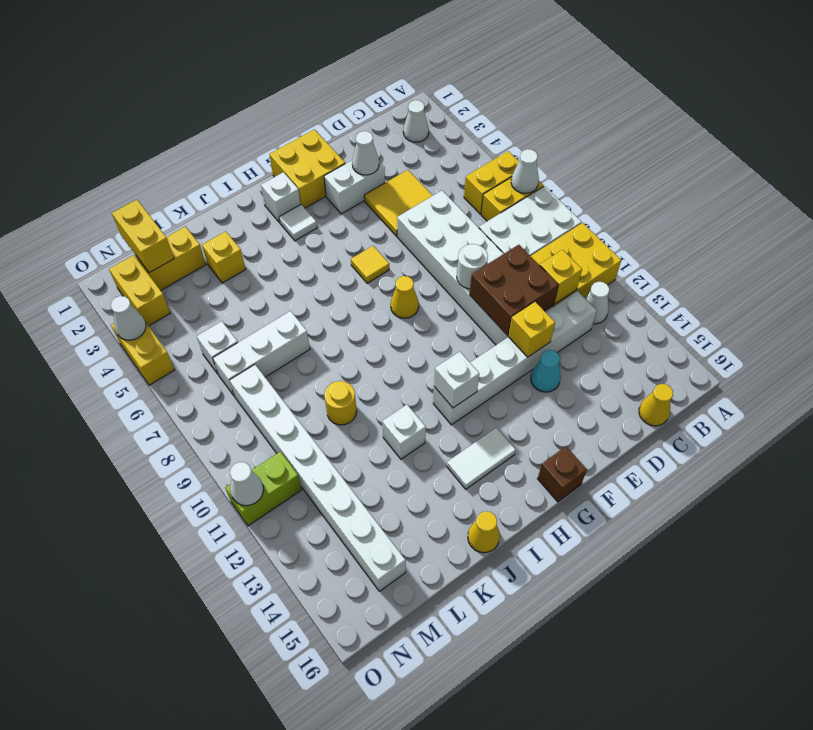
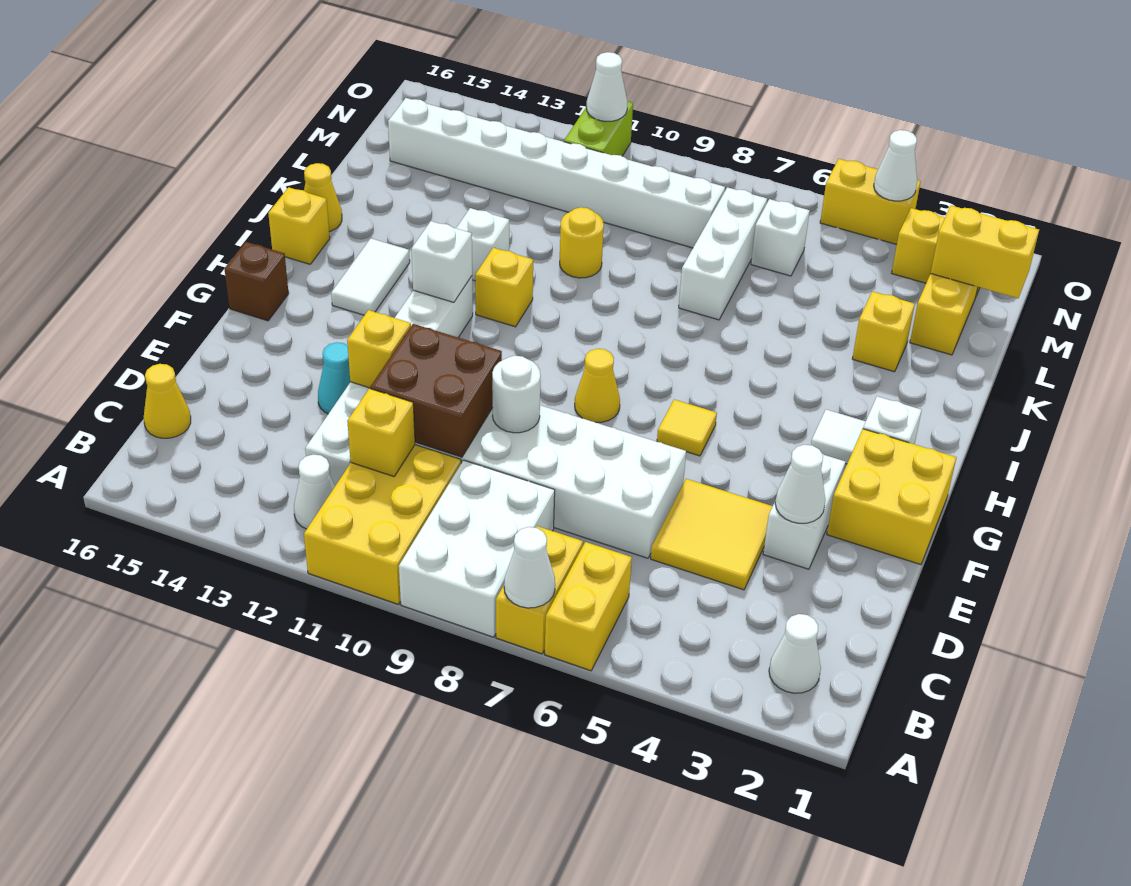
none -> yellow 1x1 brick [475,248,533,327]
none -> yellow 1x1 brick [268,187,330,264]

